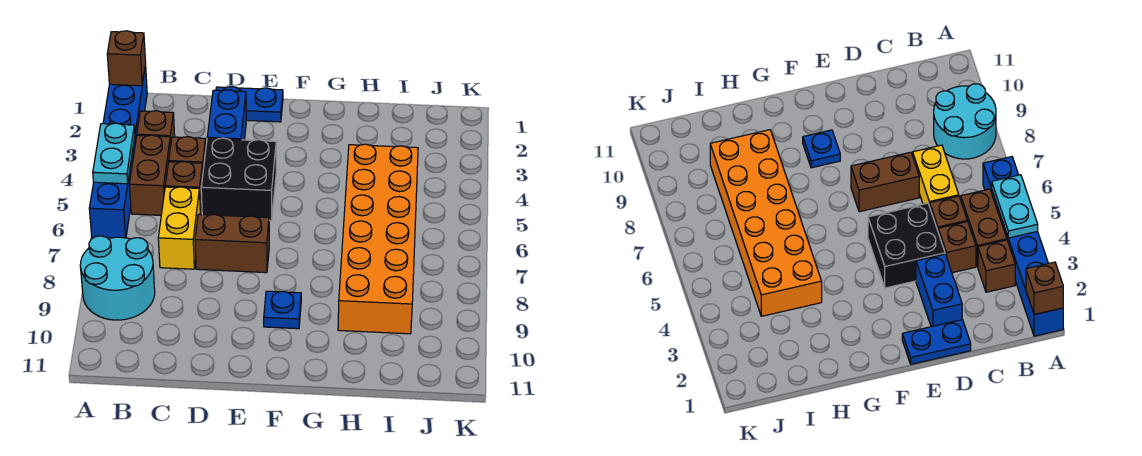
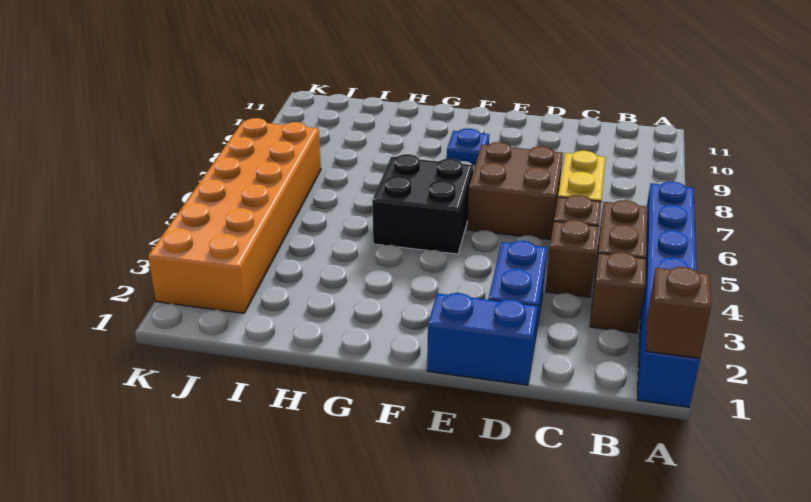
cyan 1x2 plate [93,123,135,184] -> none
cyan 2x2 round brick [80,236,155,320] -> none
blue 1x2 plate [216,87,283,122] -> blue 1x2 brick [427,293,538,385]
black 2x2 brick [201,138,276,220] -> black 2x2 brick moved to [372,154,473,254]
brown 1x2 brick [195,214,269,273] -> brown 2x2 brick [467,142,563,239]
orange 2x6 brick [338,144,418,334] -> orange 2x6 brick moved to [148,118,321,313]

